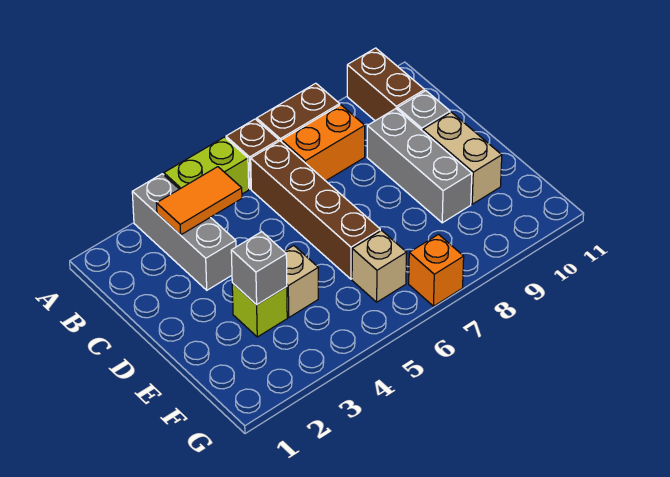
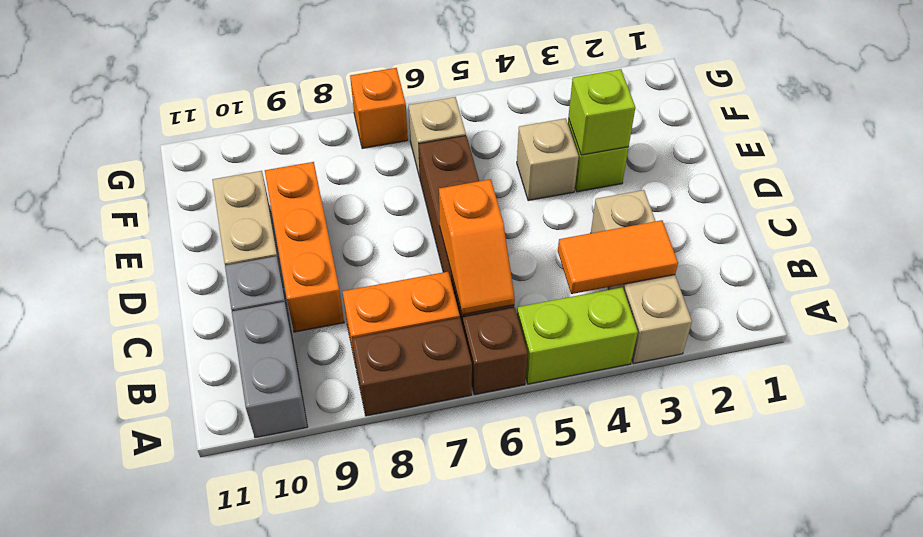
grey 1x3 brick [132,174,236,290] -> tan 1x3 brick [591,190,692,364]
brown 1x2 brick [347,48,425,121] -> grey 1x2 brick [232,302,308,438]
none -> orange 1x2 slope [439,179,515,315]
grey 1x3 brick [367,109,472,223] -> orange 1x3 brick [265,162,344,332]
grey 1x1 brick [231,232,287,305] -> lime 1x1 brick [568,69,635,155]

